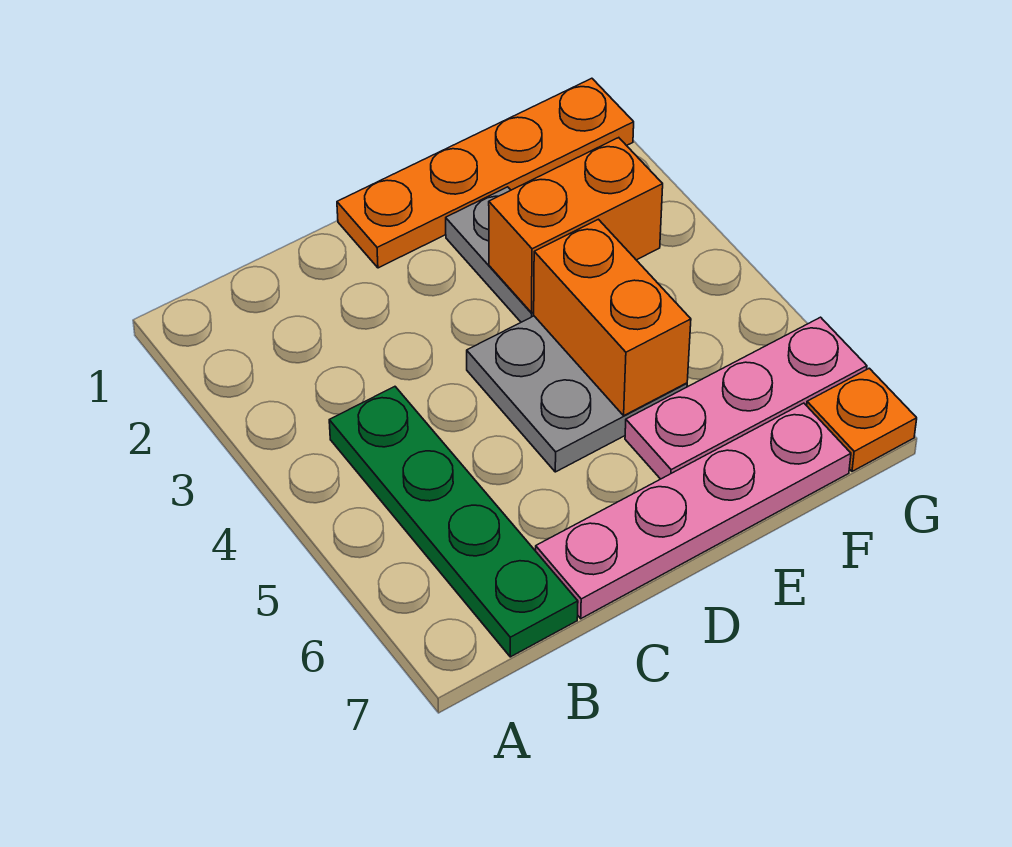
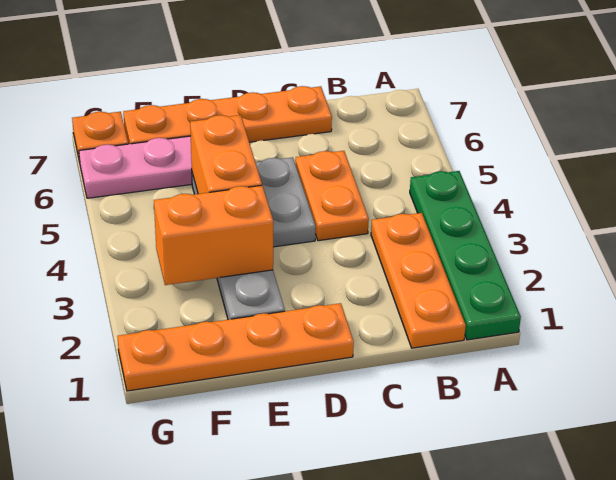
none -> orange 1x3 plate [371,213,466,348]
green 1x4 plate [329,387,578,657] -> green 1x4 plate moved to [410,171,521,340]
none -> orange 1x2 plate [295,151,369,241]
pink 1x4 plate [536,403,851,619] -> orange 1x4 plate [123,86,332,144]

